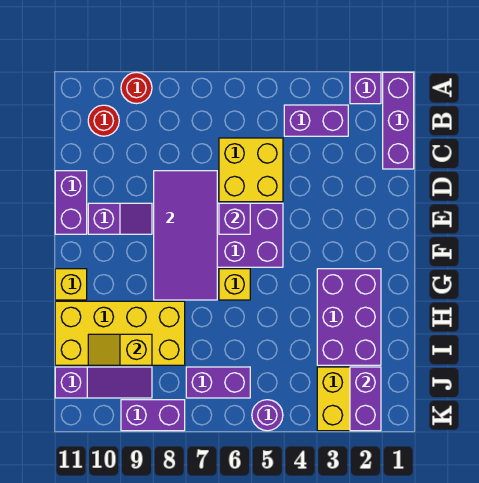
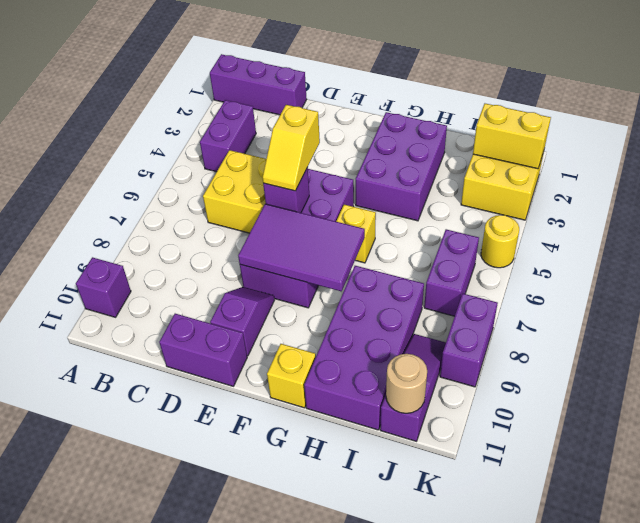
purple 1x1 brick [350,72,381,104] -> purple 1x1 brick moved to [76,257,131,317]
red 1x1 round brick [121,72,152,104] -> none
red 1x1 round brick [88,105,119,136] -> none
purple 2x4 tile [154,171,217,300] -> purple 2x3 tile [238,204,365,291]
purple 2x3 brick [317,269,381,365] -> purple 2x3 brick turned to [356,112,447,221]
yellow 2x4 brick [55,301,185,365] -> purple 2x4 brick [304,266,424,430]
yellow 1x2 slope [88,334,152,365] -> yellow 1x2 slope moved to [263,105,320,191]
purple 1x2 brick [350,367,381,431] -> yellow 1x2 brick [473,104,551,169]
none -> tan 1x1 round brick [386,354,427,413]
purple 1x1 round brick [252,400,283,431] -> yellow 1x1 round brick [481,215,519,268]

